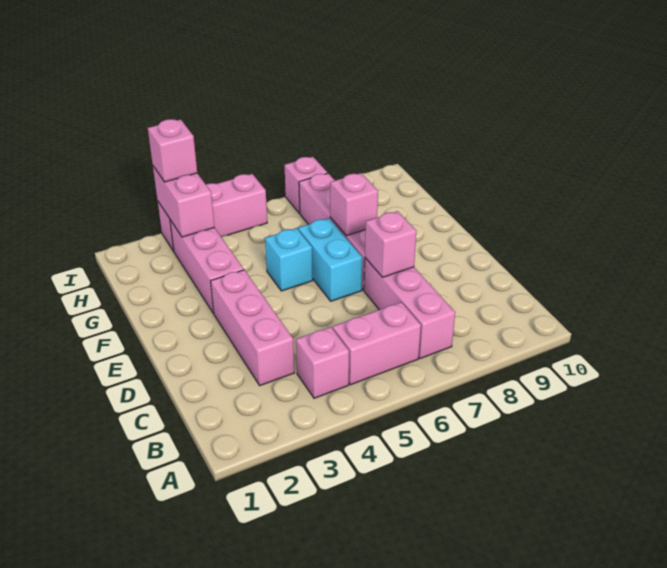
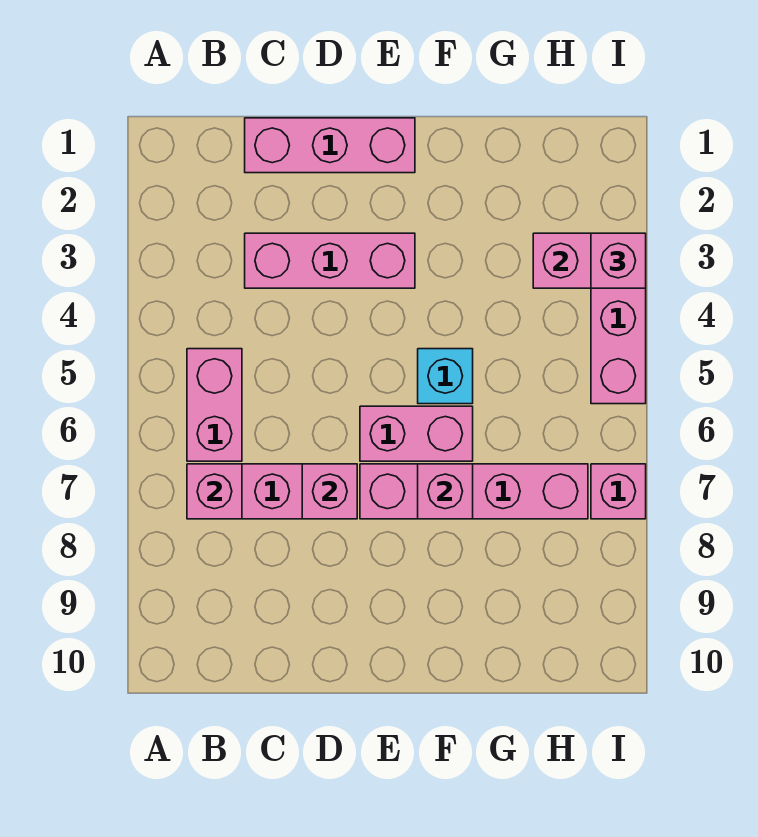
pink 1x1 brick [296,327,349,398] -> pink 1x1 brick moved to [187,464,242,519]
cyan 1x2 brick [298,218,362,301] -> pink 1x2 brick [360,406,473,461]
pink 1x3 brick [170,220,244,313] -> pink 1x3 brick moved to [245,118,415,173]

